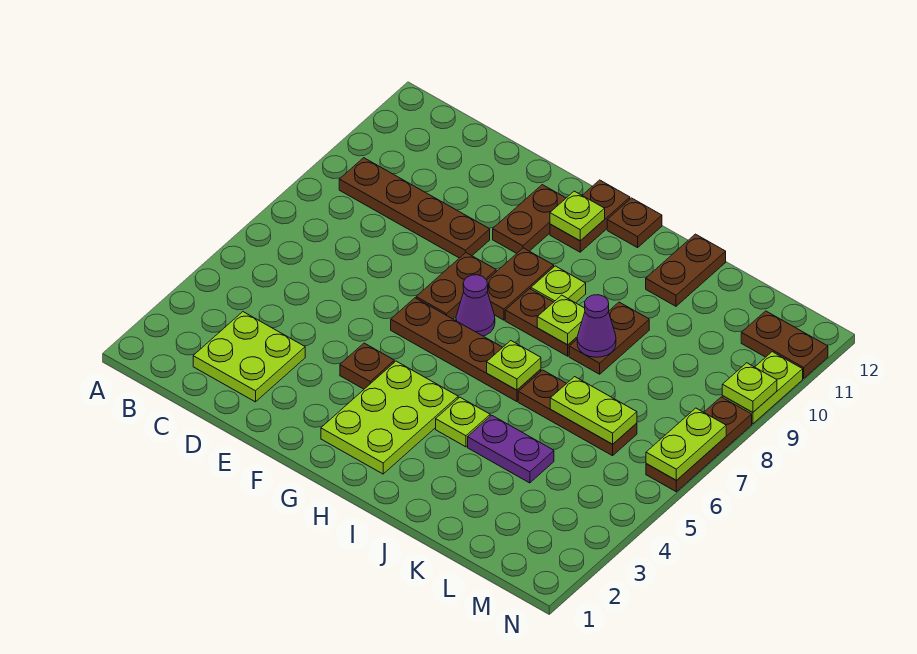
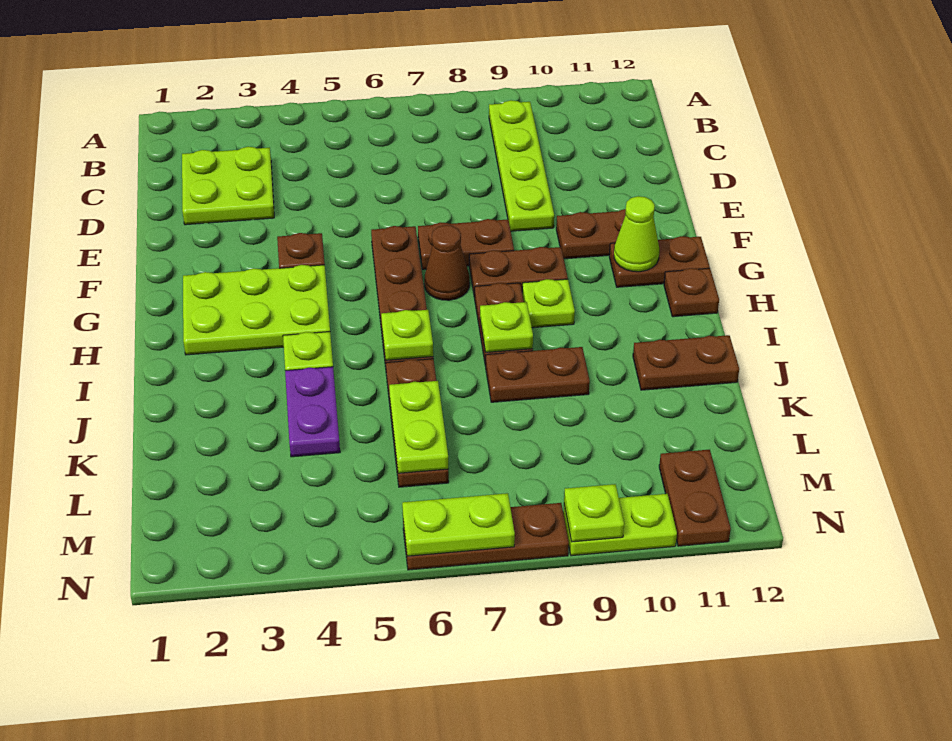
brown 1x4 plate [339,158,490,258] -> lime 1x4 plate [489,100,554,231]
purple 1x1 cone [456,275,495,336] -> brown 1x1 cone [424,225,470,300]
lime 1x1 plate [550,191,605,241] -> lime 1x1 cone [614,196,659,272]
purple 1x1 cone [577,295,616,357] -> none

